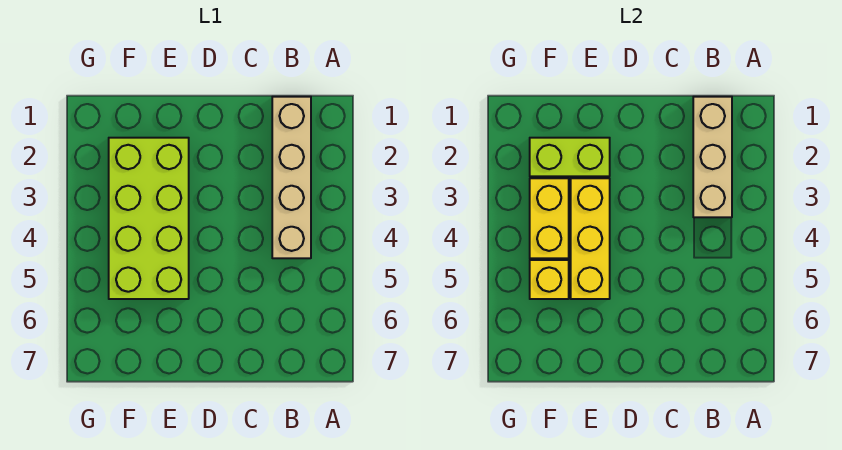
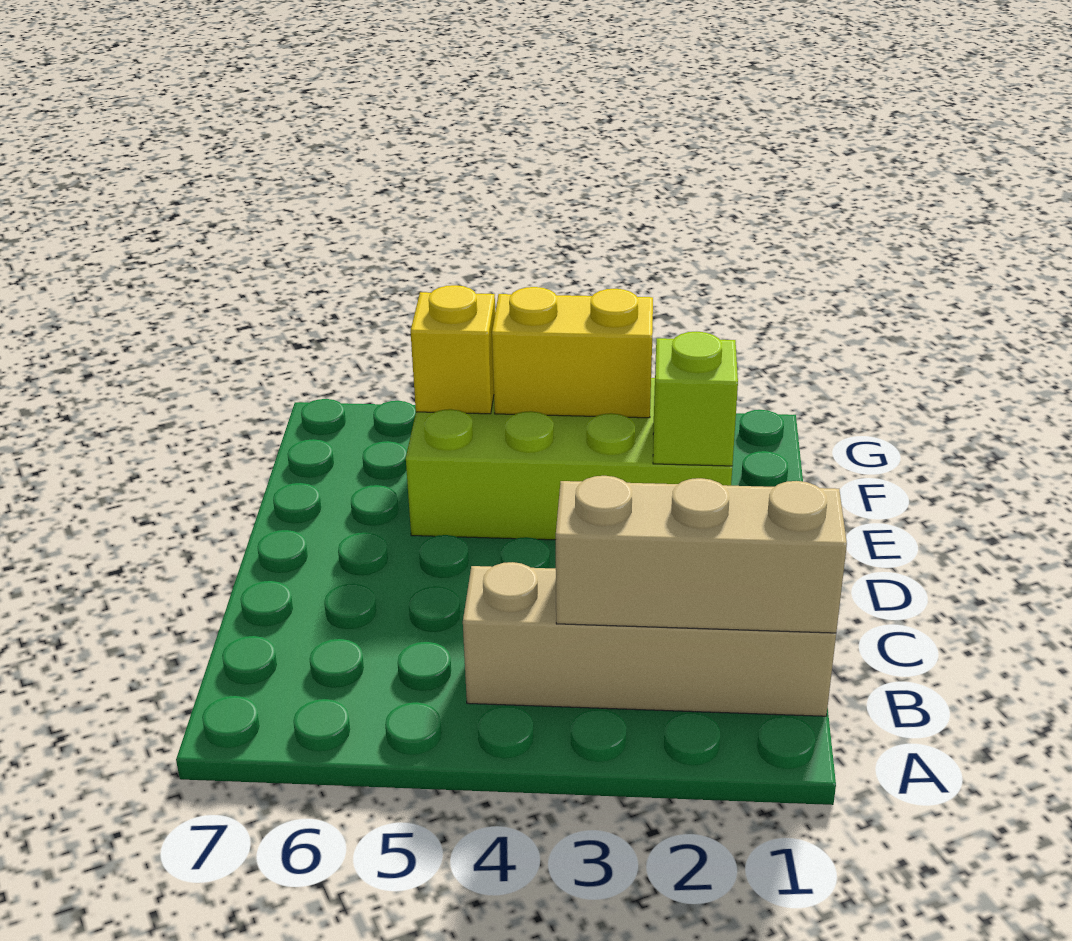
lime 1x2 brick [530,138,610,176] -> lime 1x1 brick [653,332,738,466]
yellow 1x3 brick [571,178,610,299] -> none

